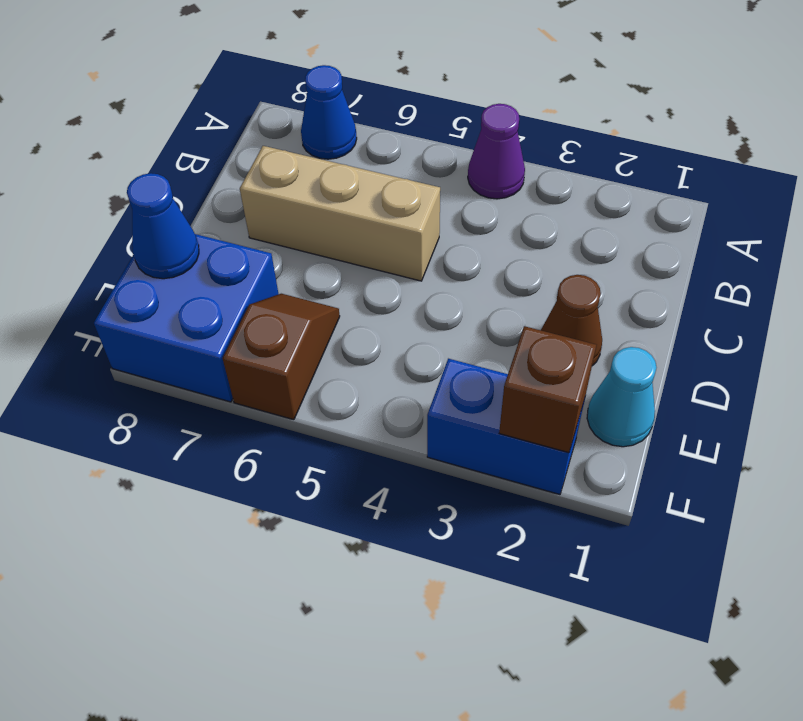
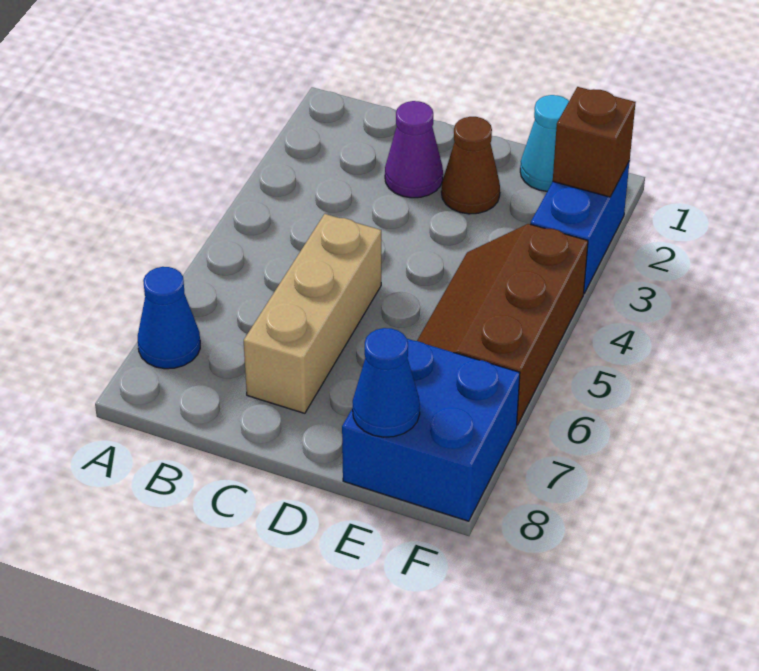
purple 1x1 cone [468,104,525,199] -> purple 1x1 cone moved to [385,101,443,198]
brown 1x2 slope [223,294,340,420] -> brown 2x3 slope [417,224,588,425]

